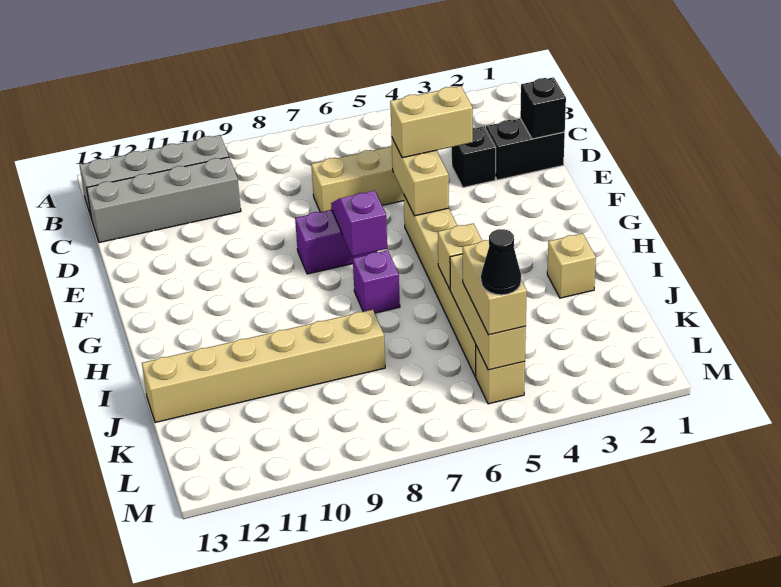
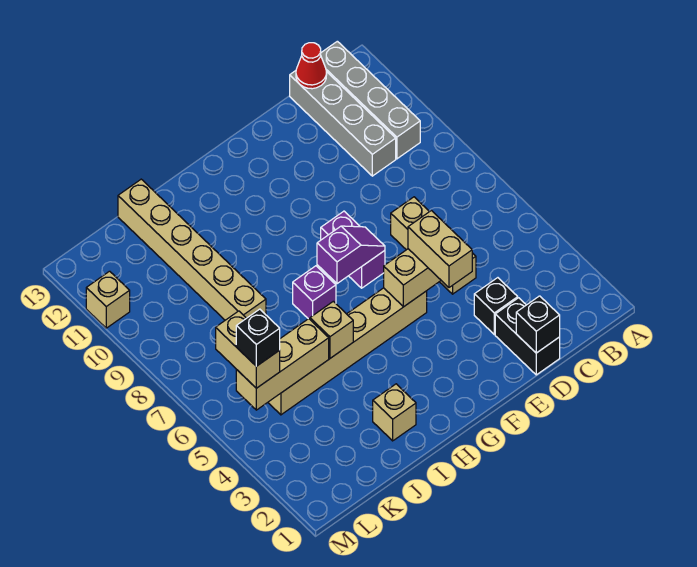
none -> red 1x1 cone [296,43,327,89]
tan 1x2 brick [463,240,527,335] -> tan 1x2 brick turned to [216,311,280,388]
tan 1x1 brick [476,346,525,404] -> tan 1x1 brick moved to [86,271,130,328]
black 1x1 cone [481,229,521,295] -> black 1x1 brick [236,309,280,366]

